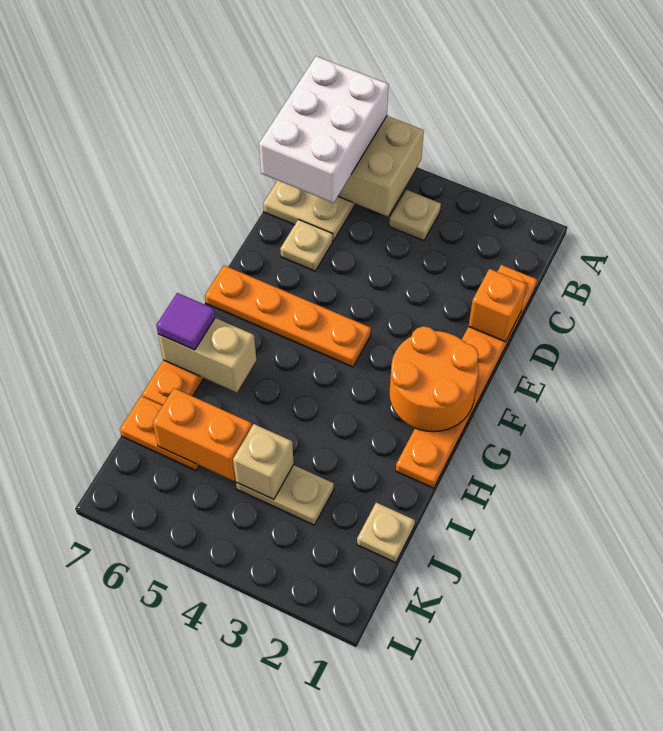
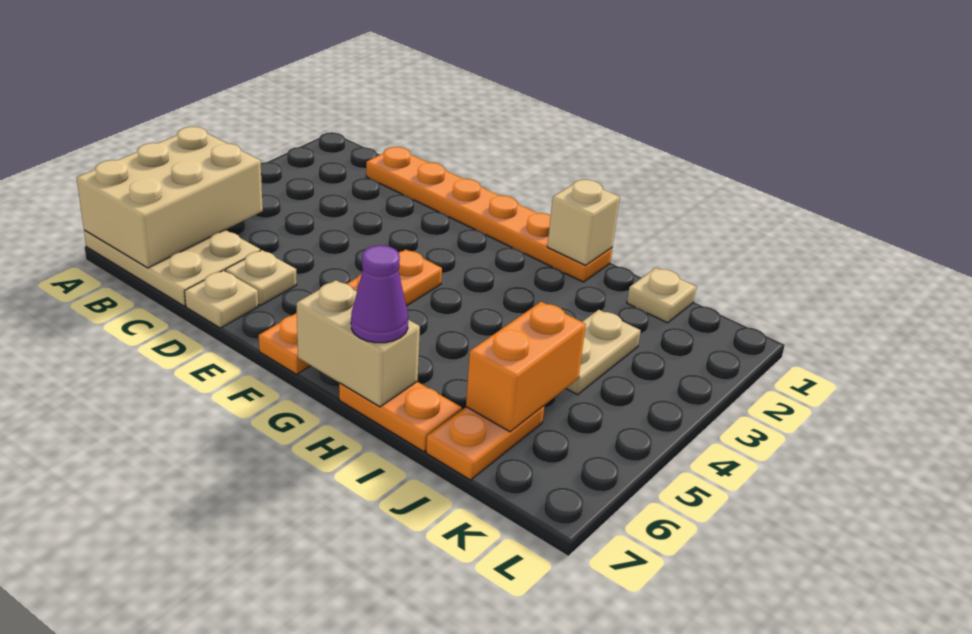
white 2x3 brick [259,56,389,203] -> none
tan 1x1 plate [389,190,441,241] -> tan 1x1 plate moved to [185,270,258,328]
orange 1x1 brick [468,269,527,342] -> none
orange 2x2 round brick [389,326,479,432] -> none
tan 1x2 brick [158,318,256,393] -> tan 1x2 brick turned to [297,280,420,407]
purple 1x1 tile [156,293,215,350] -> purple 1x1 cone [351,245,408,343]
tan 1x1 brick [233,424,294,500] -> tan 1x1 brick moved to [547,180,620,265]

